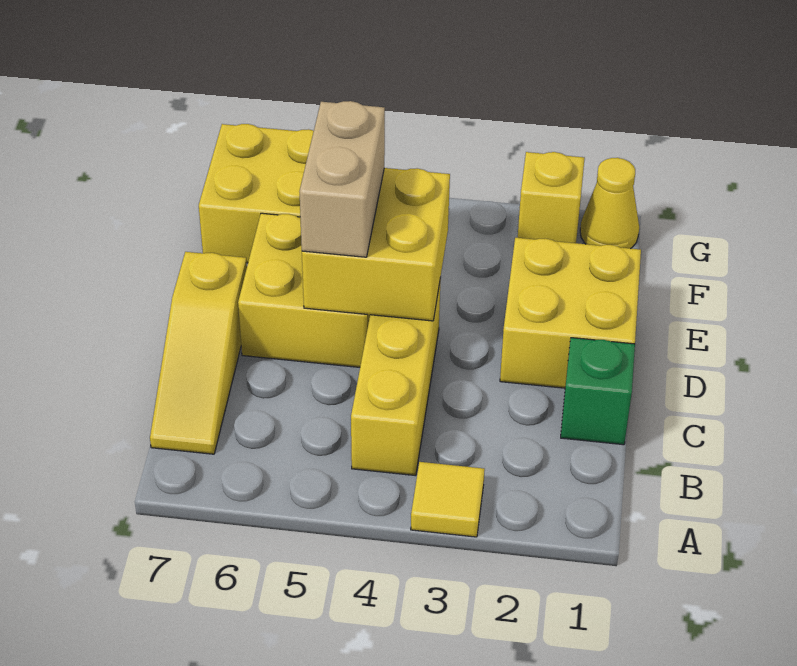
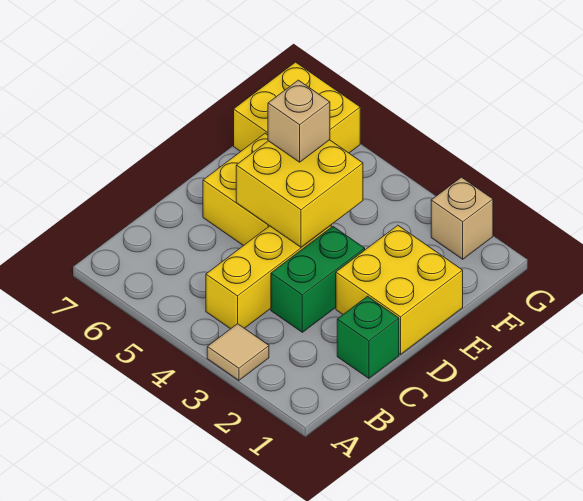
yellow 1x1 tile [411,462,485,537] -> tan 1x1 tile [207,324,269,380]
yellow 1x3 slope [150,252,247,454] -> none
none -> green 1x2 brick [271,227,365,332]
tan 1x2 brick [299,101,385,257] -> tan 1x1 brick [268,80,330,162]
yellow 1x1 cone [580,158,639,249] -> none
yellow 1x1 brick [518,152,585,243] -> tan 1x1 brick [431,177,493,259]

